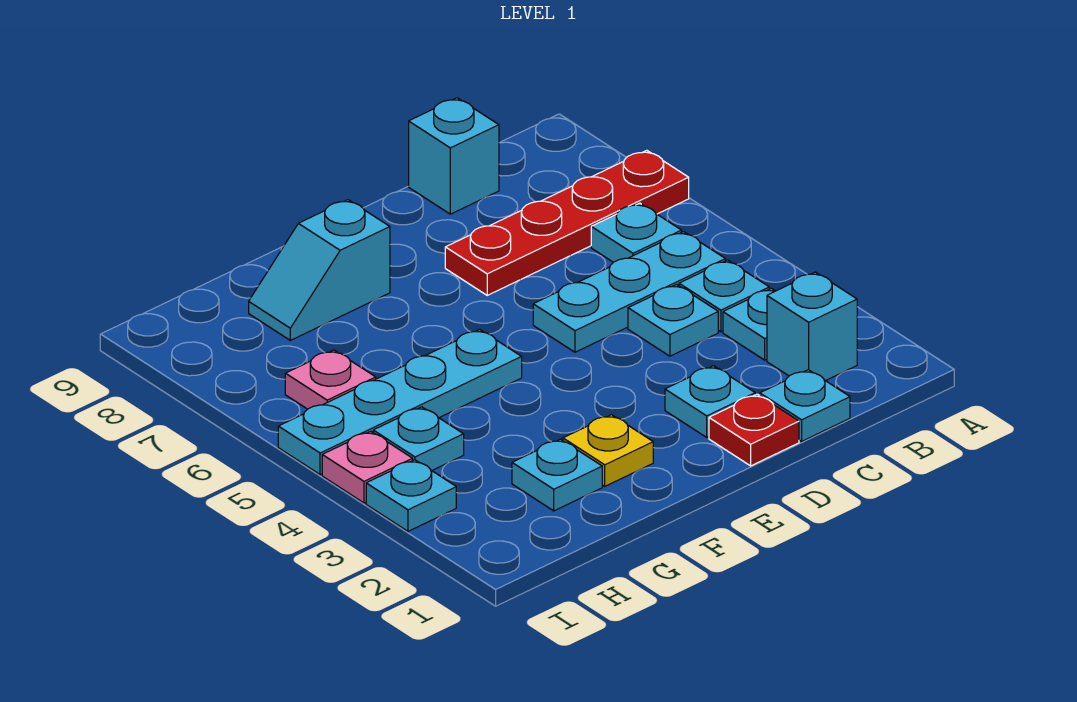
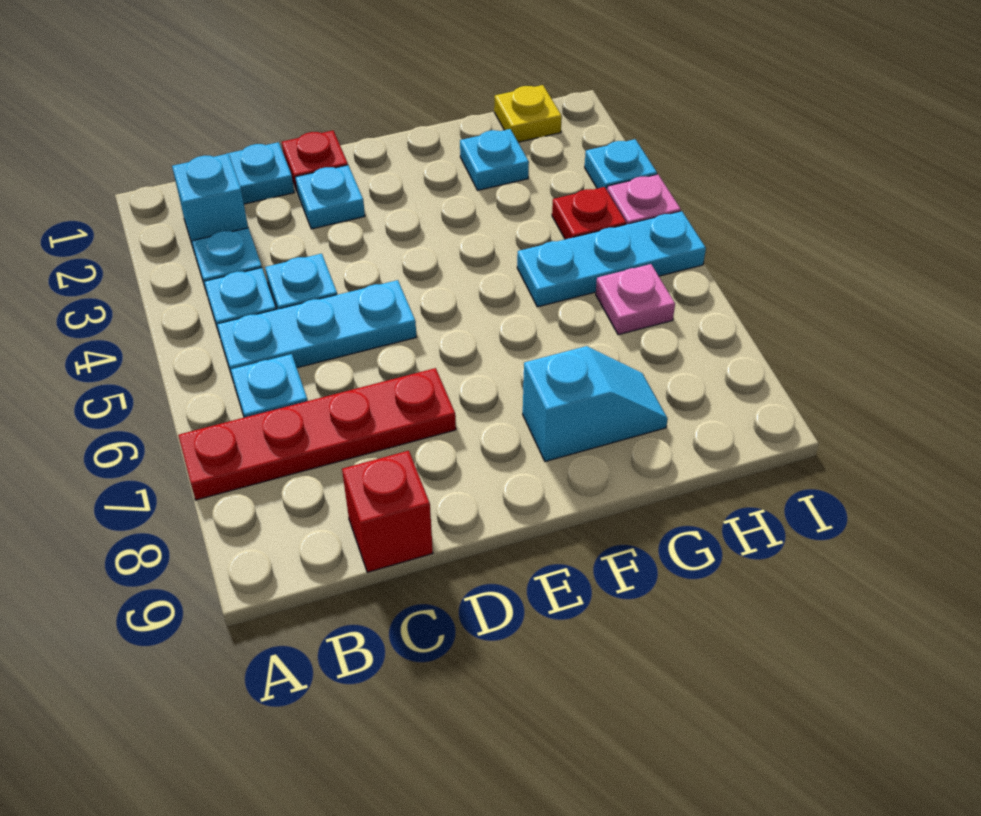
cyan 1x1 brick [409,98,499,214] -> red 1x1 brick [342,451,433,572]
yellow 1x1 plate [563,415,653,486] -> yellow 1x1 plate moved to [494,85,562,142]
cyan 1x4 plate [278,330,522,475] -> cyan 1x3 plate [517,211,706,307]
cyan 1x1 plate [373,407,464,470] -> red 1x1 plate [552,187,626,239]

